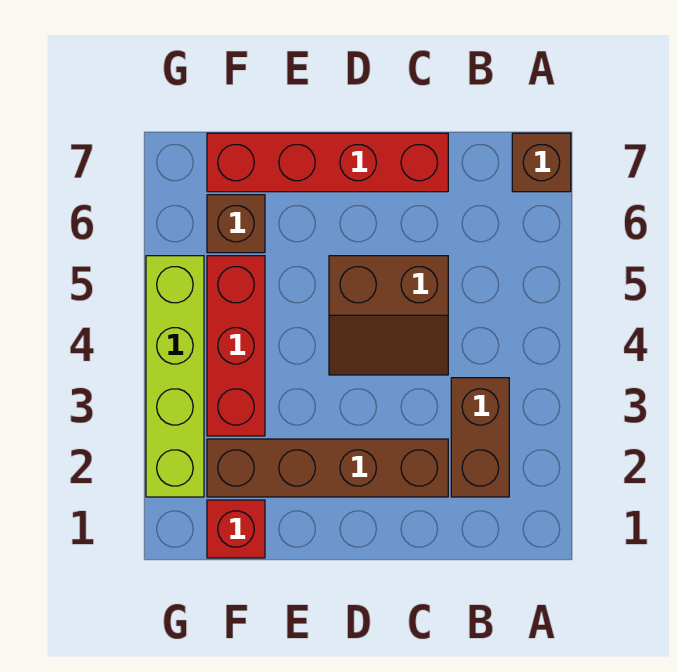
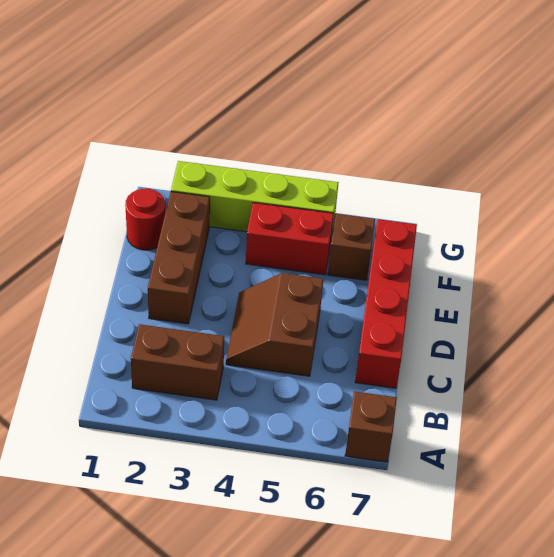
brown 1x4 brick [207,439,448,497] -> brown 1x3 brick [148,192,210,324]
red 1x1 brick [207,500,265,558] -> red 1x1 round brick [125,188,165,250]
red 1x3 brick [207,256,265,436] -> red 1x2 brick [246,203,334,275]

